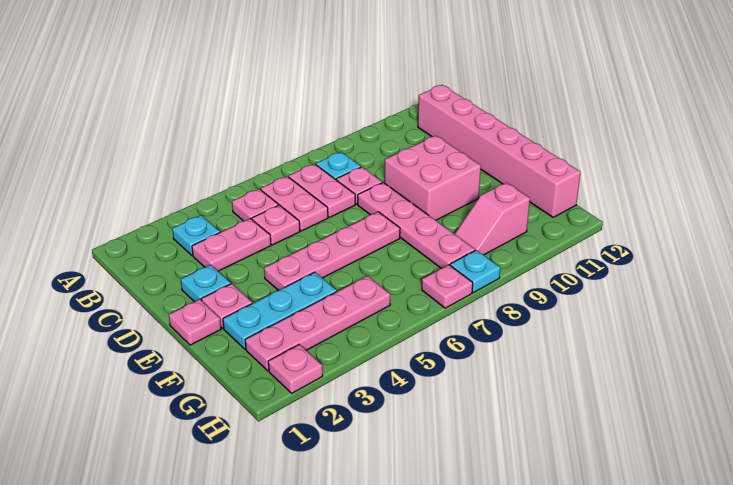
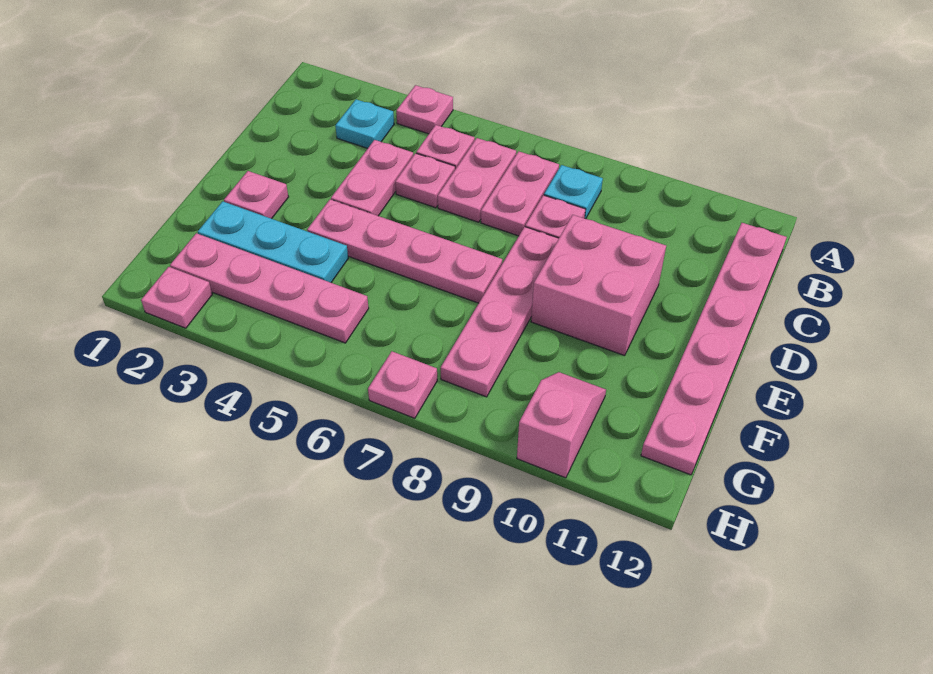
pink 1x6 brick [418,85,581,217] -> pink 1x6 plate [641,223,787,475]
pink 1x2 plate [192,219,271,271] -> pink 1x2 plate turned to [331,140,413,216]
cyan 1x1 plate [181,265,231,302] -> none
pink 1x1 plate [169,299,221,345] -> pink 1x1 plate moved to [396,85,453,134]
pink 1x2 slope [455,182,530,255] -> pink 1x2 slope turned to [517,372,606,478]
cyan 1x1 plate [450,250,500,293] -> none

